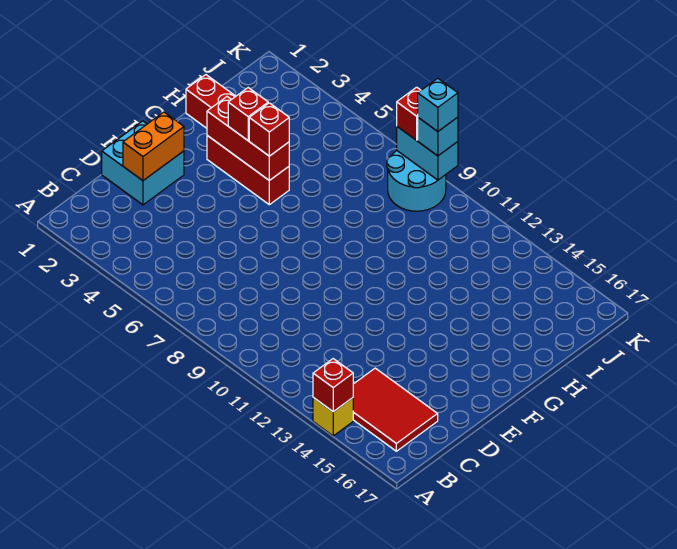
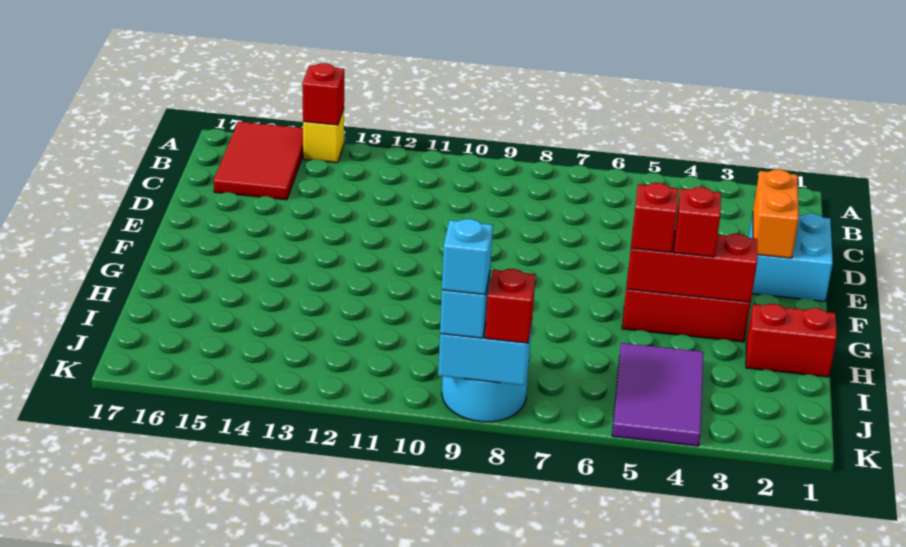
red 2x3 tile [353,368,438,451] -> red 2x3 tile turned to [214,122,303,200]
none -> purple 2x3 tile [612,343,704,446]

